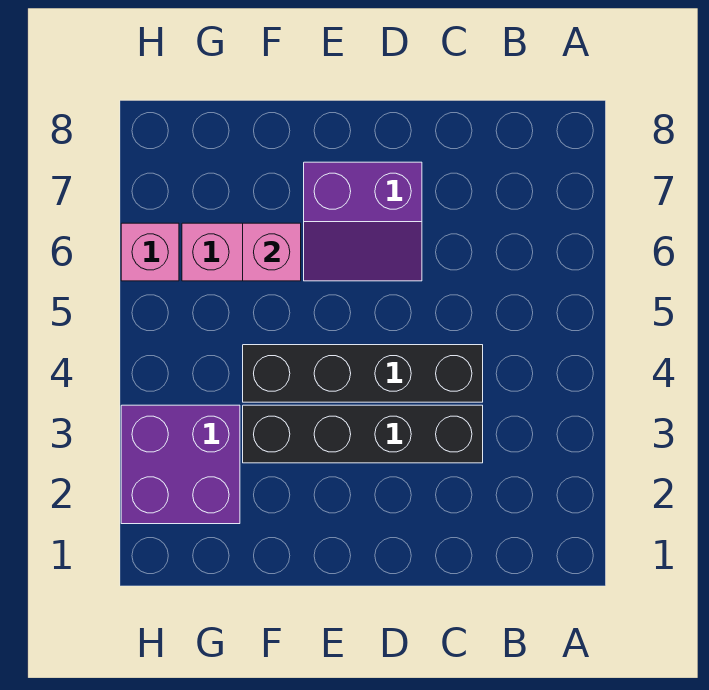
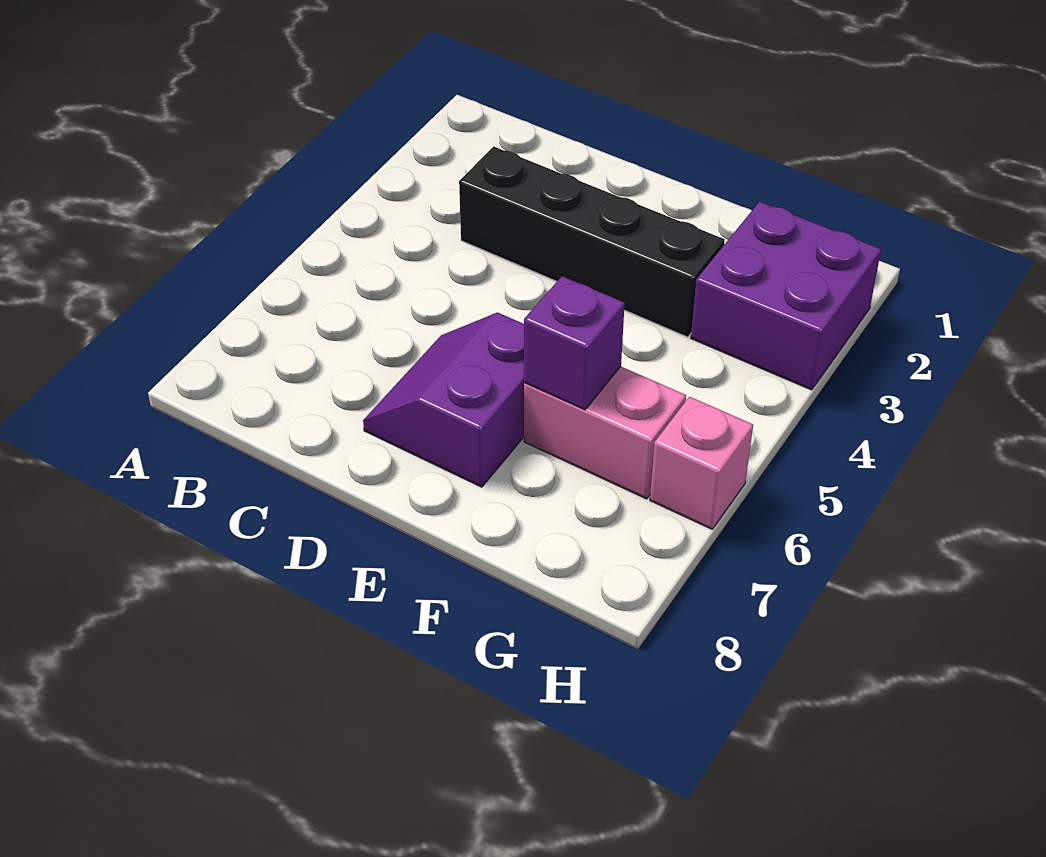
black 1x4 brick [243,345,483,402] -> none
purple 2x2 slope [304,162,422,281] -> purple 2x2 slope turned to [363,312,524,487]
pink 1x1 brick [243,223,301,281] -> purple 1x1 brick [524,276,625,410]

